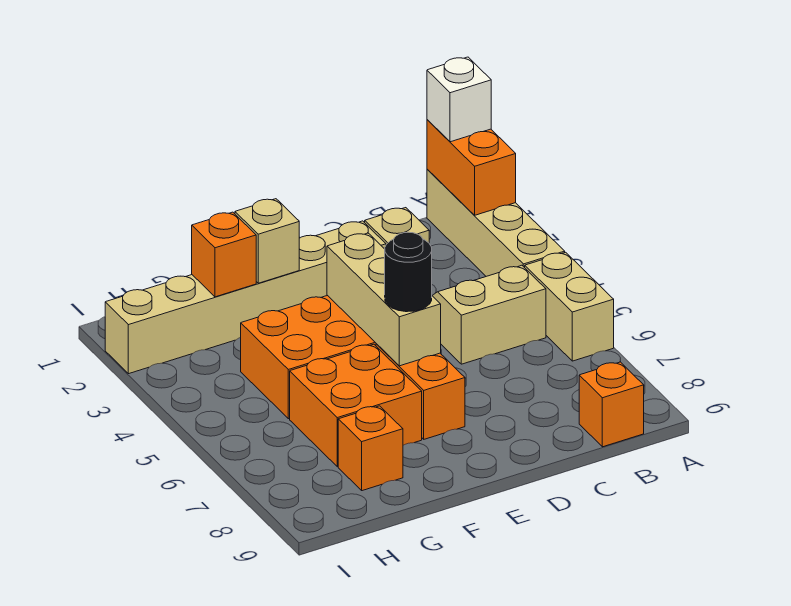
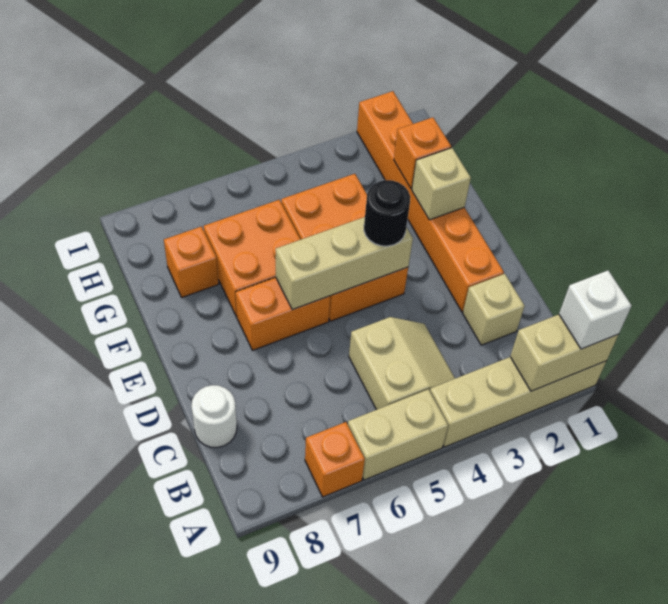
orange 1x2 brick [427,120,516,215] -> tan 1x2 brick [510,315,618,391]
orange 1x1 brick [579,362,644,447] -> orange 1x1 brick moved to [305,422,365,497]
none -> white 1x1 round brick [191,385,237,448]
tan 1x6 brick [105,221,386,374] -> orange 1x6 brick [357,91,504,312]
black 1x1 round brick [385,232,432,312] -> black 1x1 round brick moved to [364,180,410,246]

